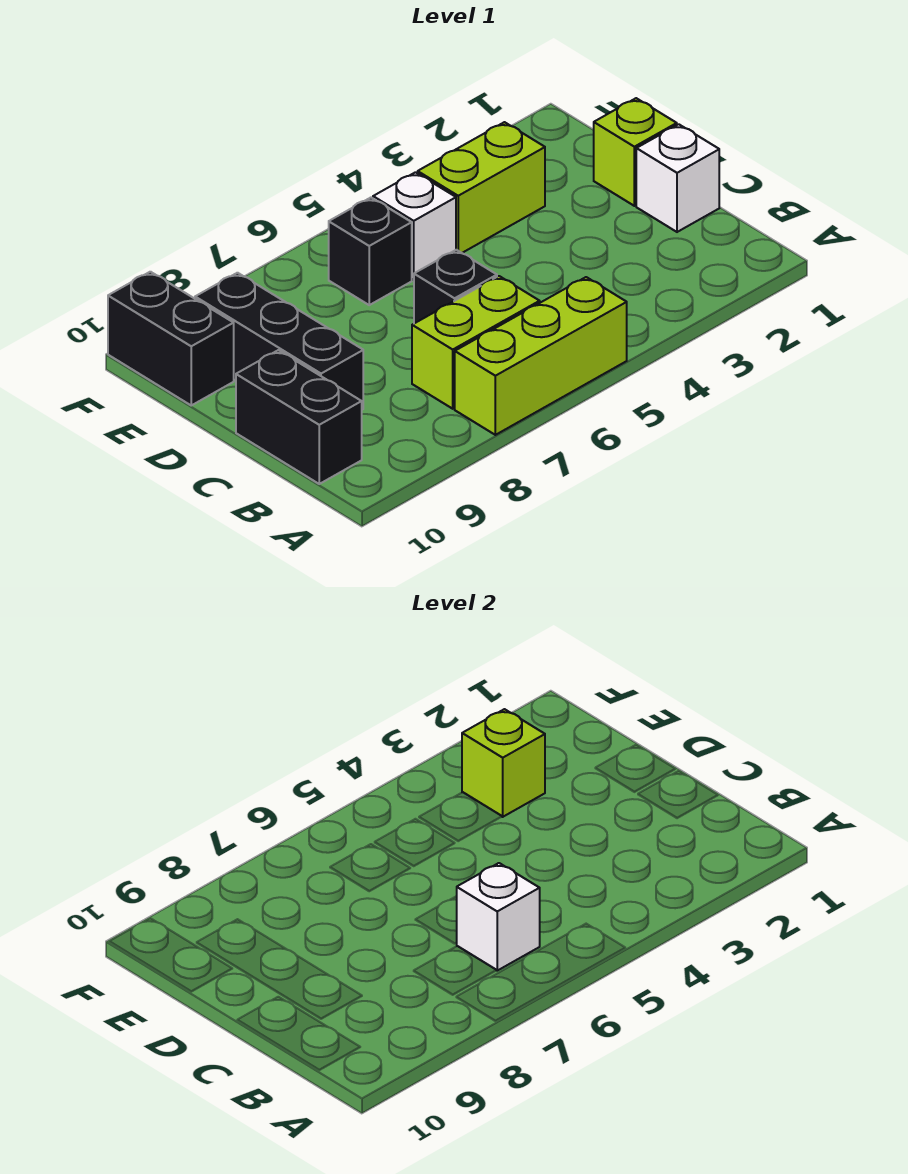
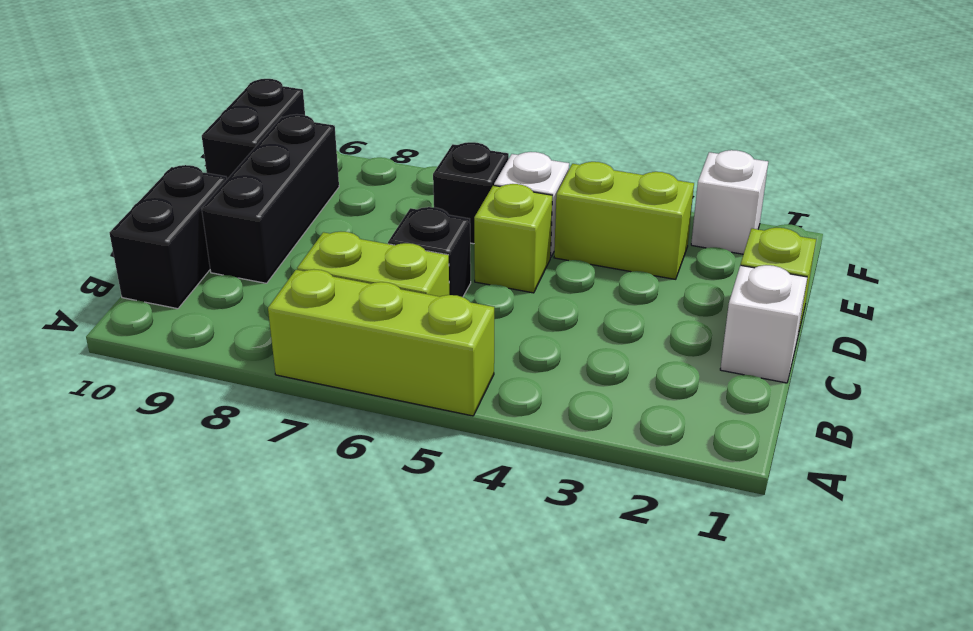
white 1x1 brick [456,863,540,971] -> white 1x1 brick moved to [691,150,768,254]
lime 1x1 brick [462,709,545,817] -> lime 1x1 brick moved to [474,184,552,293]

